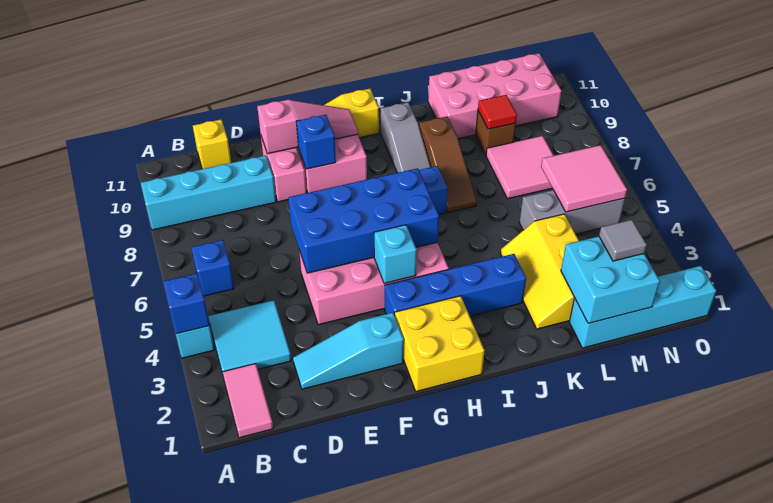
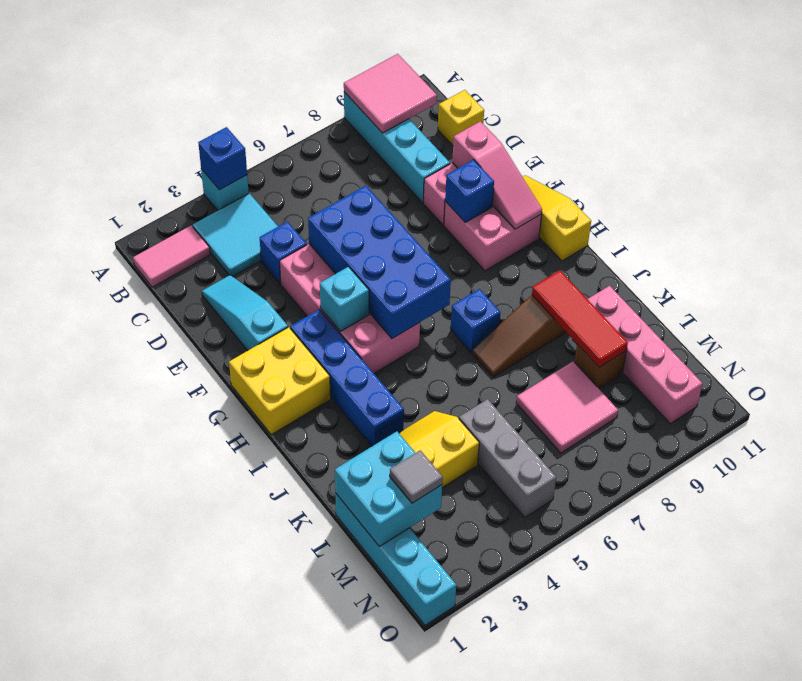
blue 1x1 brick [191,240,234,296] -> blue 1x1 brick moved to [260,222,307,284]
grey 1x3 slope [381,102,431,173] -> none
pink 2x4 brick [428,53,562,139] -> pink 1x4 brick [588,286,702,424]
red 1x1 tile [478,95,517,129] -> red 1x3 tile [532,270,628,367]
pink 2x2 tile [541,145,627,212] -> pink 2x2 tile moved to [344,54,437,133]

